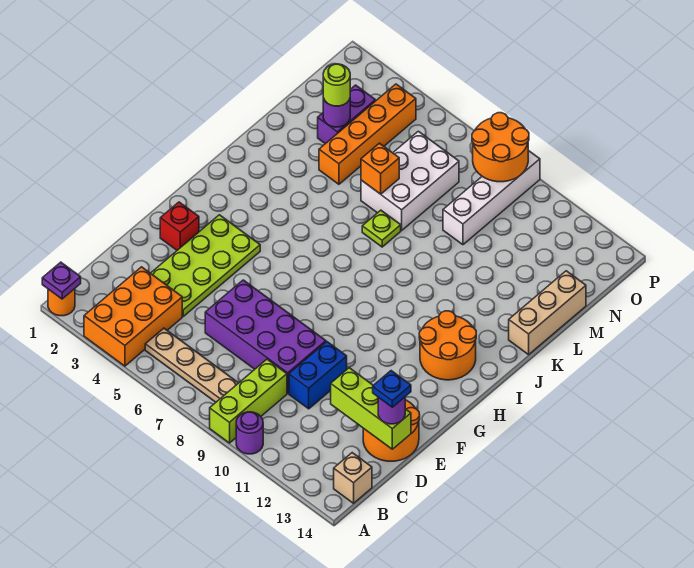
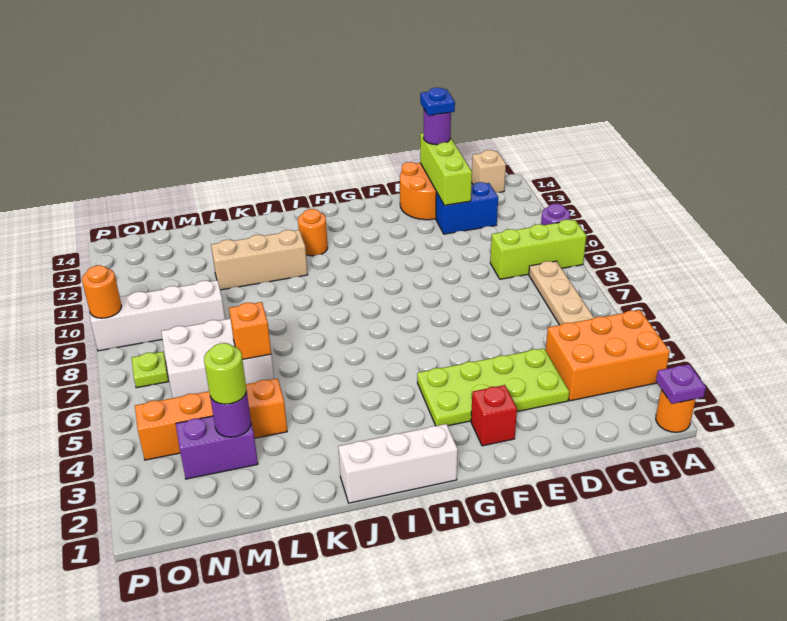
purple 2x4 brick [205,280,326,393] -> none
blue 1x2 brick [289,342,347,409] -> blue 1x2 brick moved to [436,182,498,234]
none -> white 1x3 brick [338,424,458,503]
orange 2x2 round brick [419,311,476,380] -> orange 1x1 round brick [298,209,328,256]
lime 1x1 plate [362,210,401,247] -> lime 1x1 plate moved to [132,352,169,388]
tan 1x3 brick [509,271,586,355] -> tan 1x3 brick moved to [211,230,308,290]
orange 2x2 round brick [472,113,529,182] -> orange 1x1 round brick [82,265,122,318]

